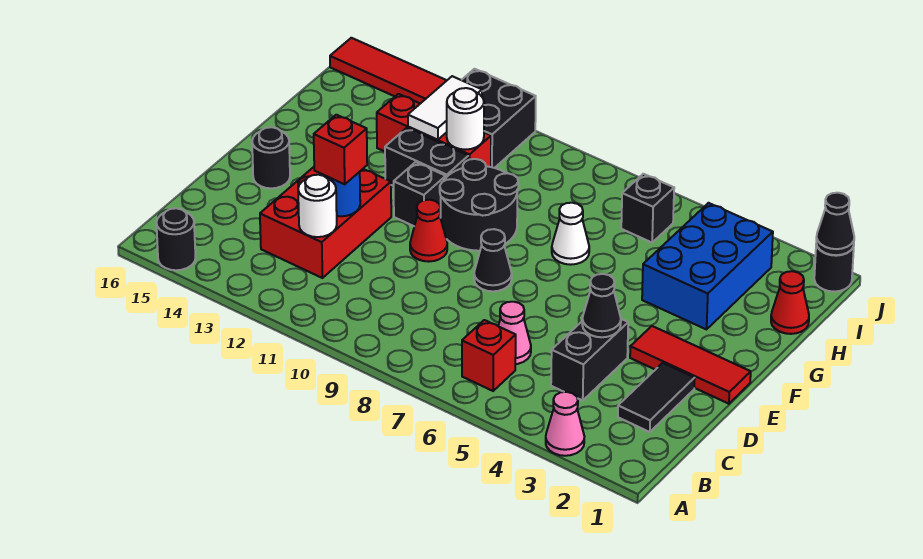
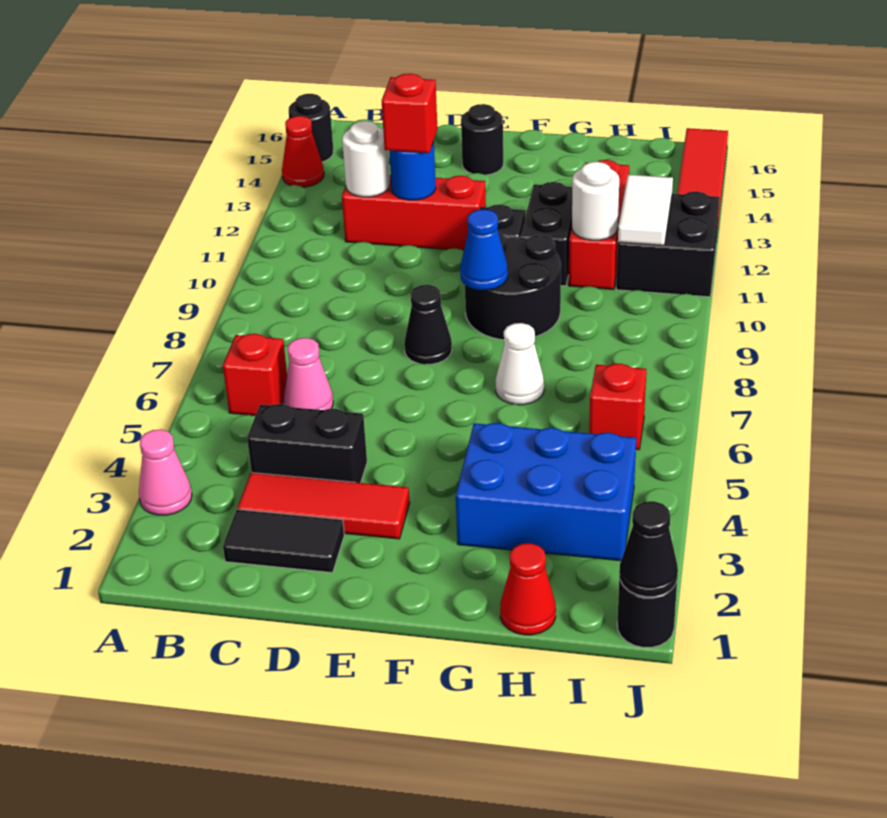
red 2x3 brick [260,167,391,278] -> red 1x3 brick [342,175,486,251]
black 1x1 cone [582,274,621,337] -> none
red 1x3 tile [630,326,751,404] -> red 1x3 tile turned to [238,473,410,539]
red 1x1 cone [410,200,447,262] -> red 1x1 cone moved to [282,116,324,187]
none -> blue 1x1 cone [460,209,508,290]
white 1x2 tile [408,76,482,140] -> white 1x2 tile turned to [618,175,673,245]
black 1x1 brick [621,174,674,242] -> red 1x1 brick [589,364,646,450]

